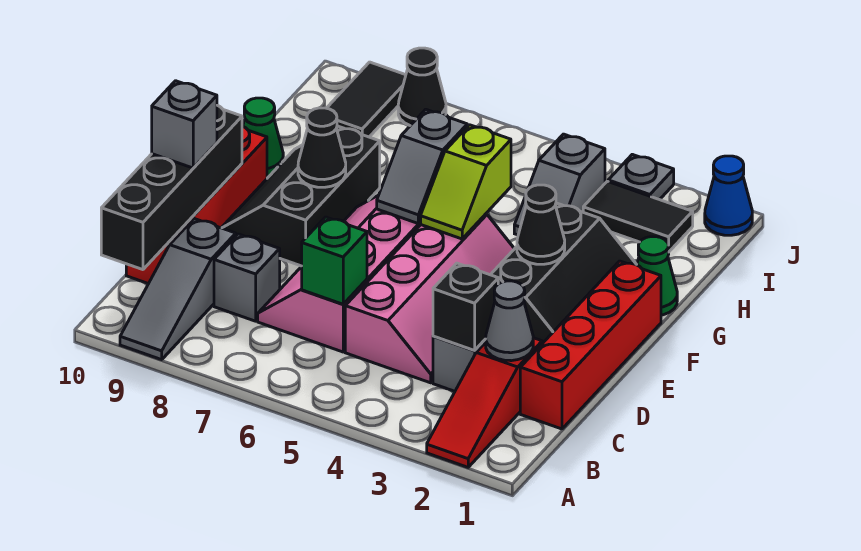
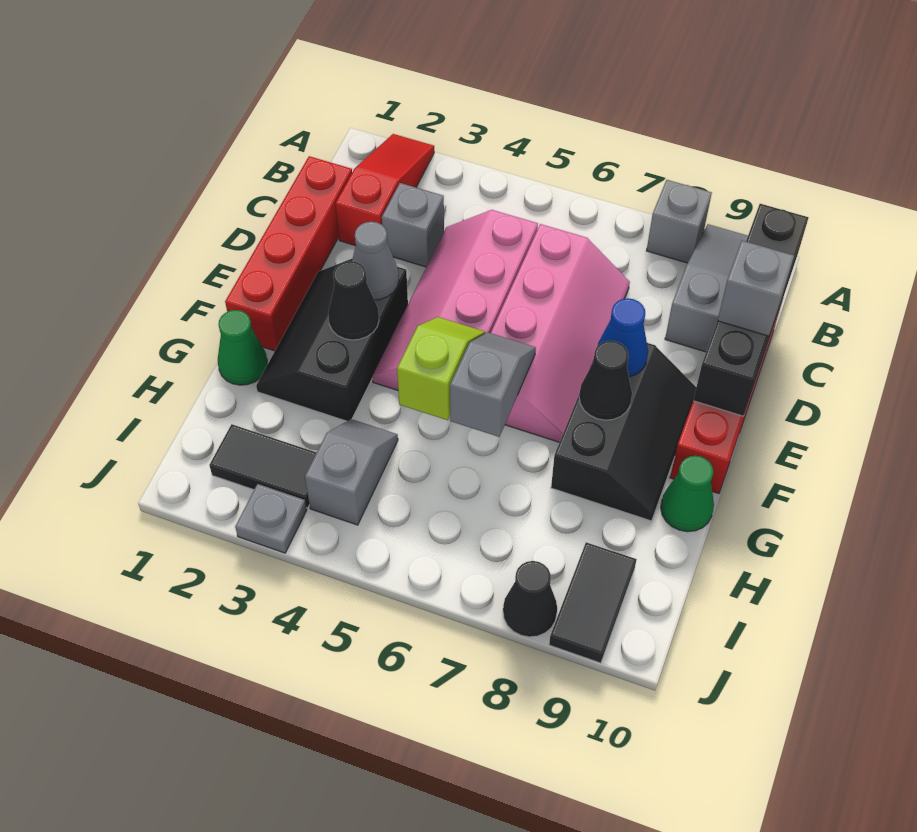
grey 1x1 cone [486,281,533,361] -> grey 1x1 cone moved to [352,222,399,300]
black 1x1 brick [433,263,498,350] -> none
green 1x1 brick [302,217,367,304] -> none
grey 1x1 brick [214,234,280,321] -> grey 1x1 brick moved to [647,180,712,263]
blue 1x1 cone [705,156,752,235] -> blue 1x1 cone moved to [598,298,648,377]

